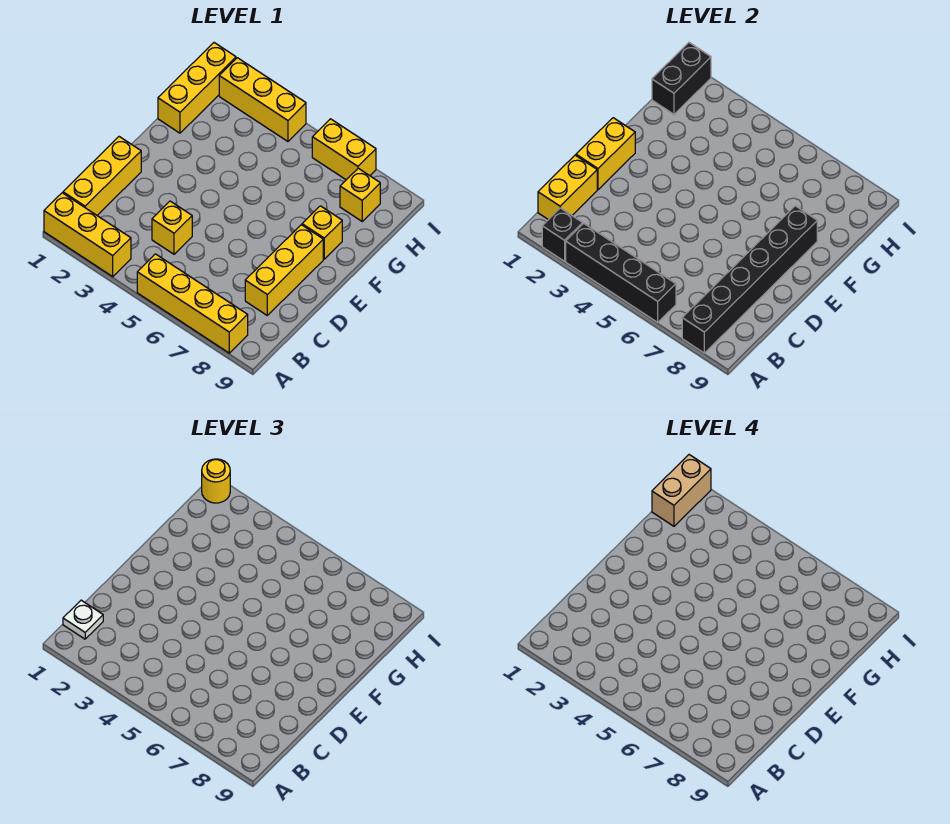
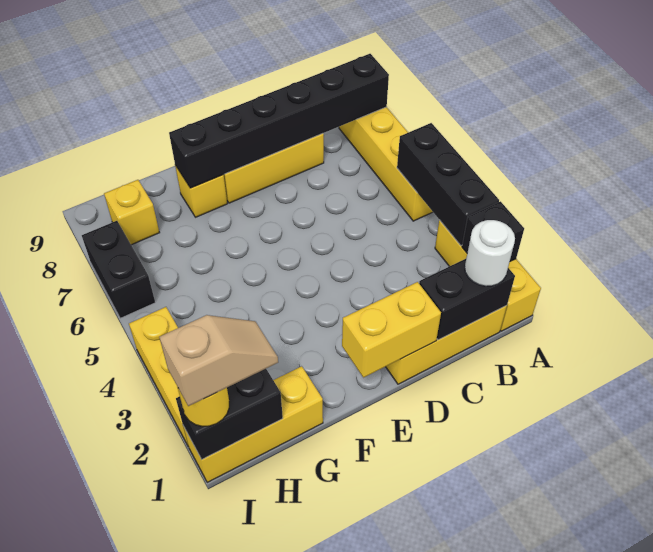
black 1x4 brick [566,223,676,322] -> black 1x3 brick [397,123,499,245]
yellow 1x2 brick [538,155,597,220] -> black 1x2 brick [419,259,515,340]
white 1x1 plate [63,600,103,639] -> white 1x1 round brick [465,220,515,286]
yellow 1x1 brick [152,201,192,254] -> none
tan 1x2 brick [652,455,711,526] -> tan 1x2 slope [159,315,278,406]
yellow 1x2 brick [312,119,376,180] -> black 1x2 brick [82,221,155,318]

